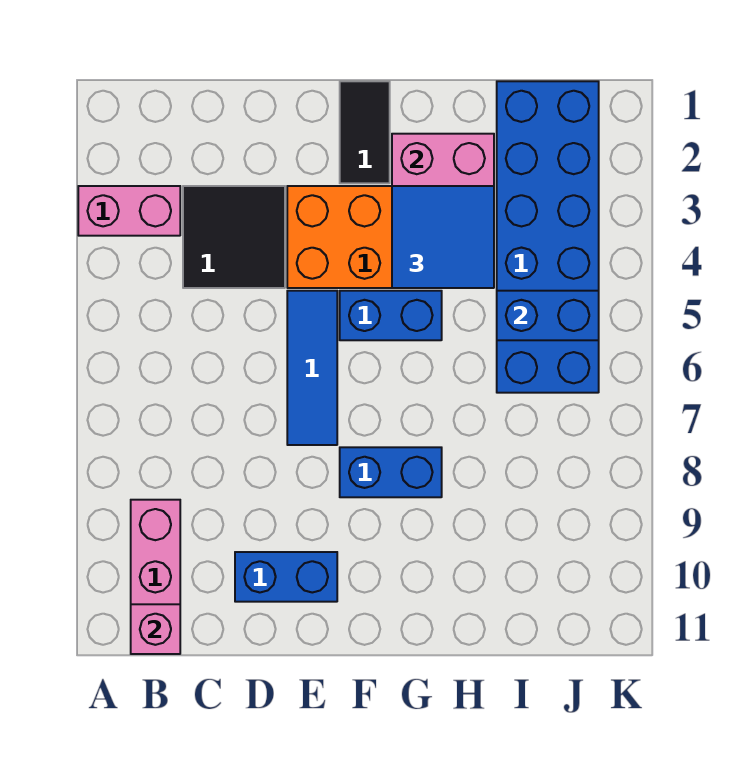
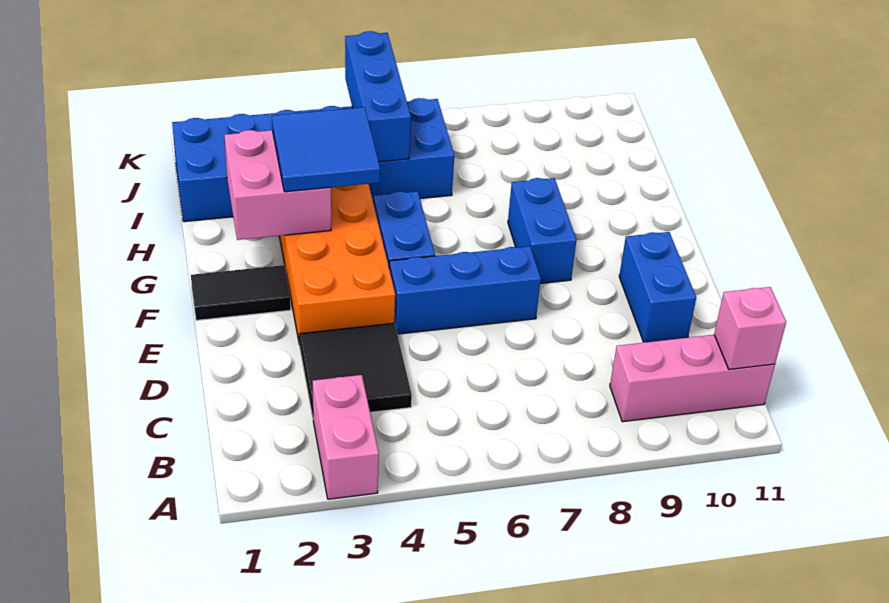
blue 1x3 tile [287,291,337,445] -> blue 1x3 brick [389,246,541,334]
blue 1x2 brick [497,291,599,340] -> blue 1x3 brick [345,31,411,162]

